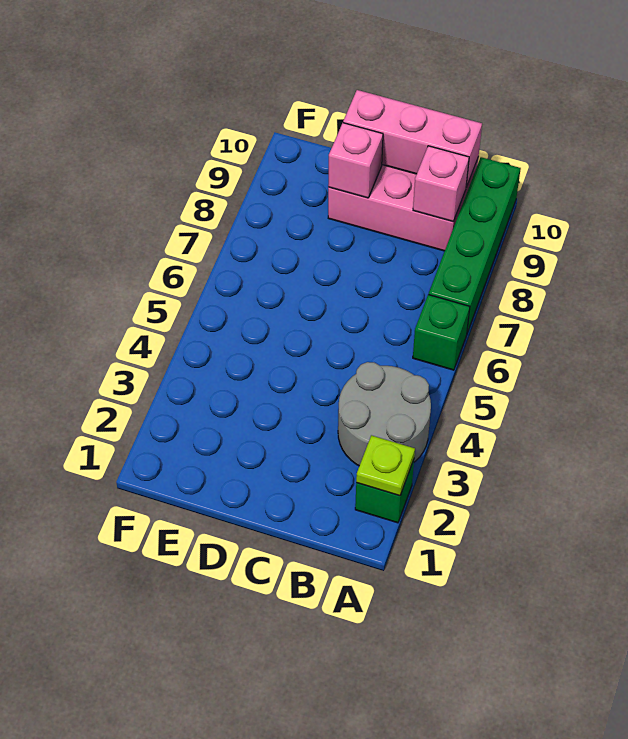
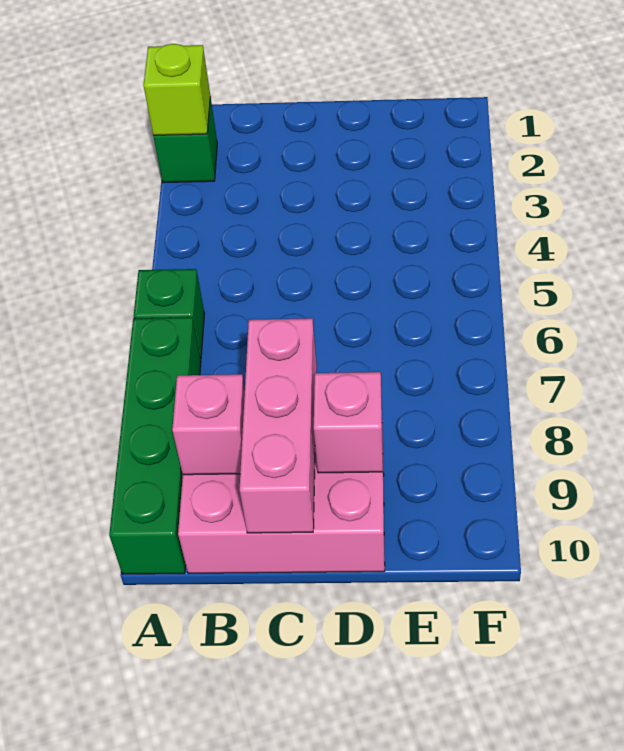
lime 1x1 plate [356,435,415,496] -> lime 1x1 brick [143,44,210,135]
grey 2x2 round brick [338,362,431,466] -> none
pink 1x3 brick [343,90,482,188] -> pink 1x3 brick turned to [240,318,317,533]

